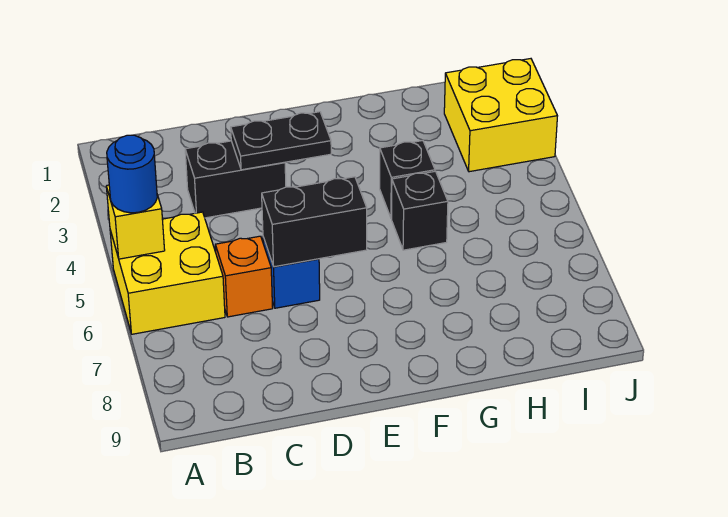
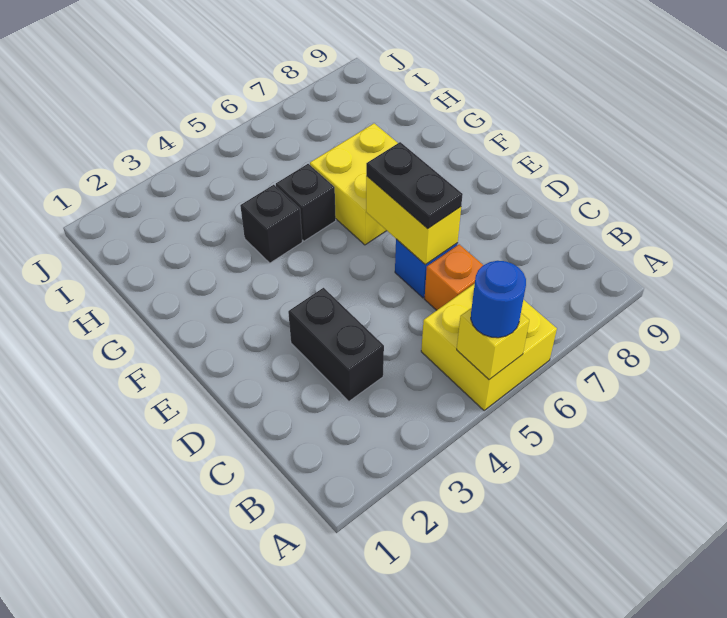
black 1x2 plate [231,112,331,170] -> black 1x2 plate moved to [366,142,463,229]
black 1x2 brick [262,177,367,267] -> yellow 1x2 brick [366,176,461,265]
yellow 2x2 brick [444,59,557,172] -> yellow 2x2 brick moved to [310,124,398,245]

